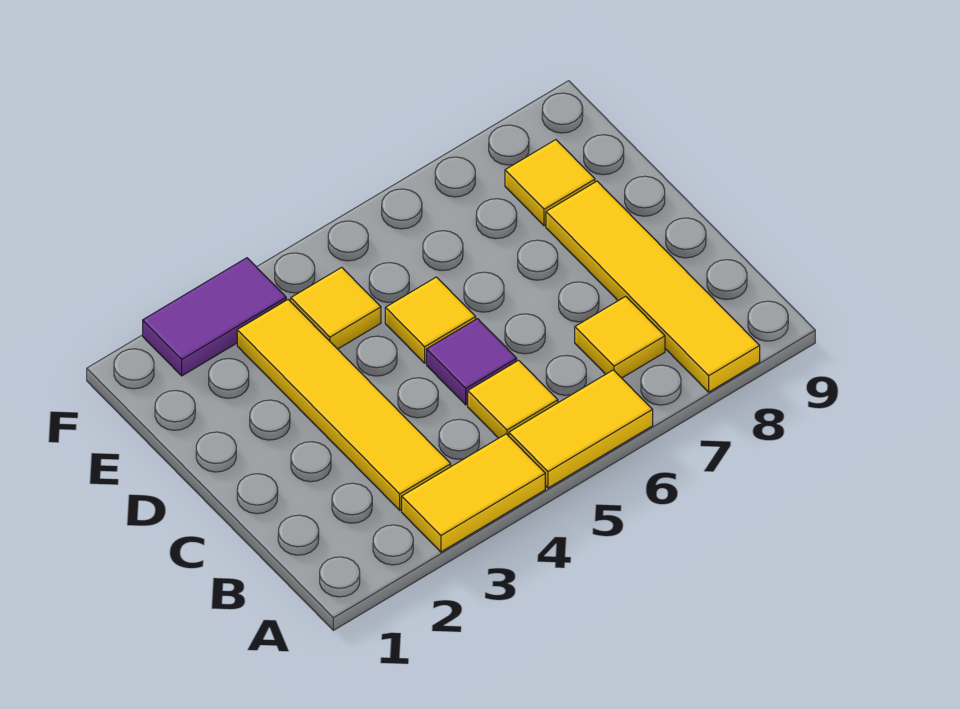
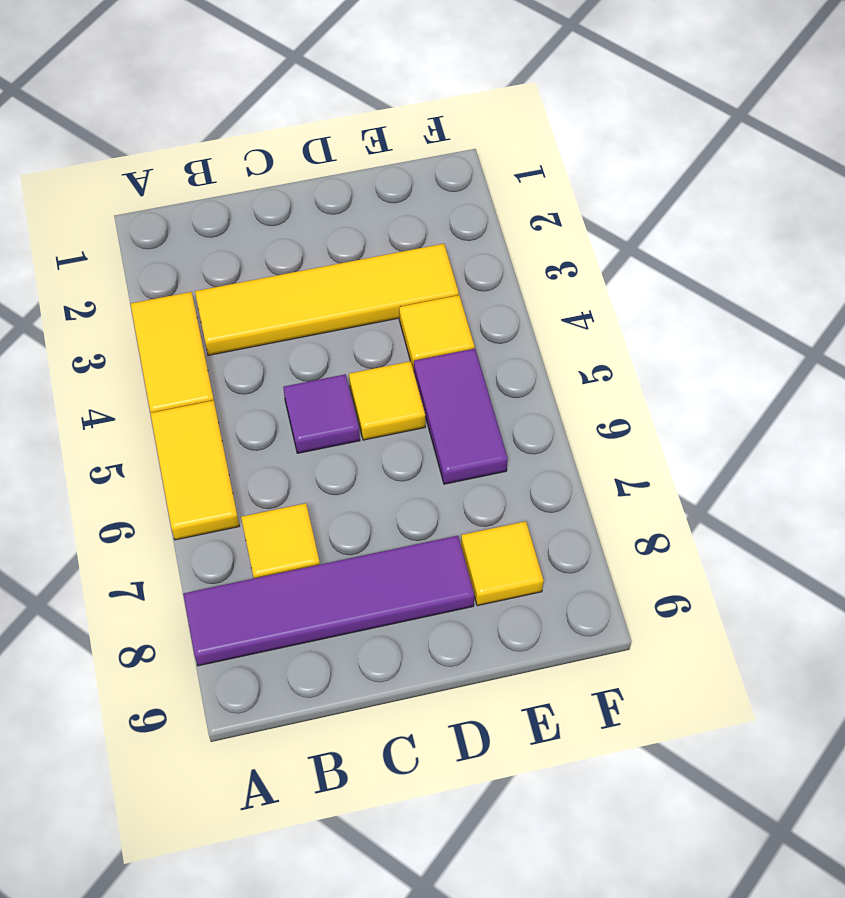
yellow 1x4 tile [546,181,760,392] -> purple 1x4 tile [183,536,474,666]
yellow 1x1 tile [468,360,558,438] -> none
purple 1x2 tile [143,258,286,376] -> purple 1x2 tile moved to [414,349,508,484]

